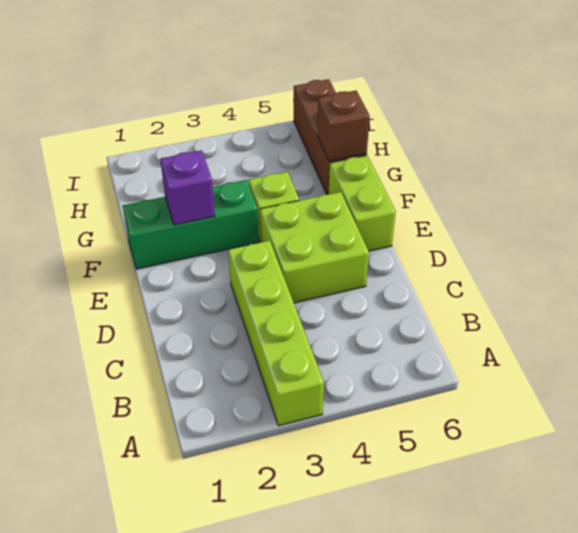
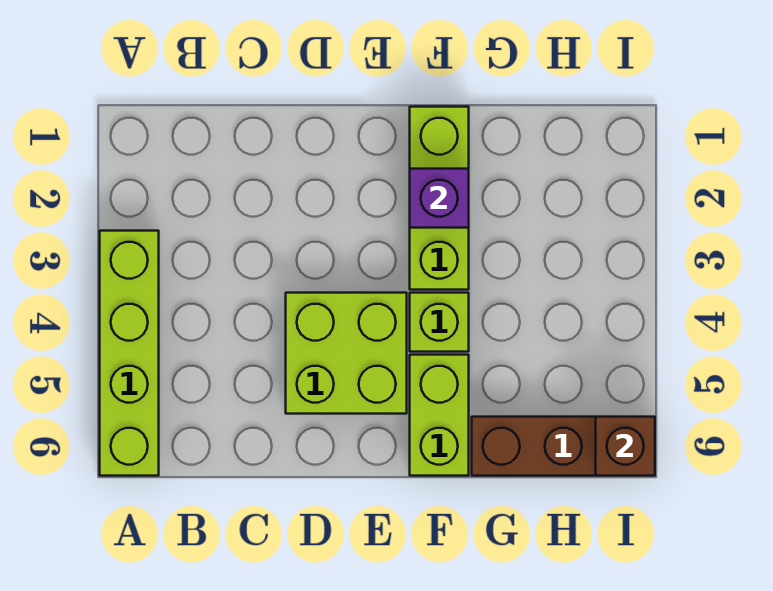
lime 1x4 brick [228,240,324,426] -> lime 1x4 brick turned to [100,231,159,476]
lime 1x2 brick [328,155,396,251] -> lime 1x2 brick turned to [410,355,469,476]
green 1x3 brick [123,180,259,269] -> lime 1x3 brick [410,107,469,290]
brown 1x1 brick [317,91,370,161] -> brown 1x1 brick moved to [596,417,655,476]

